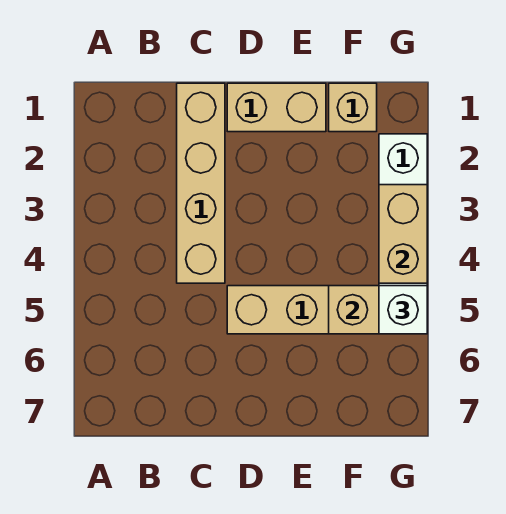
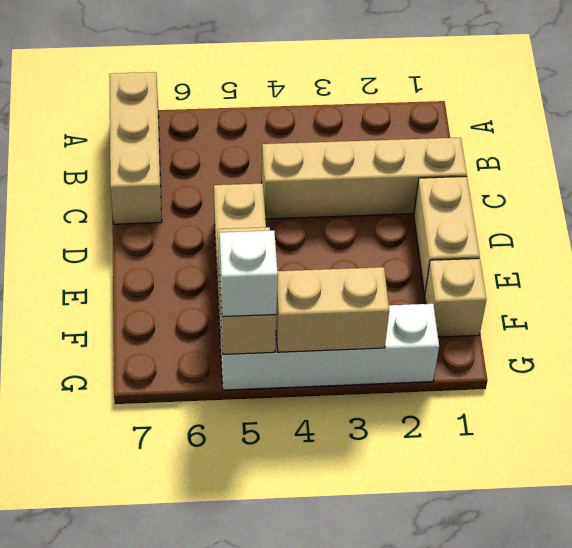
none -> tan 1x3 brick [109,72,162,224]

